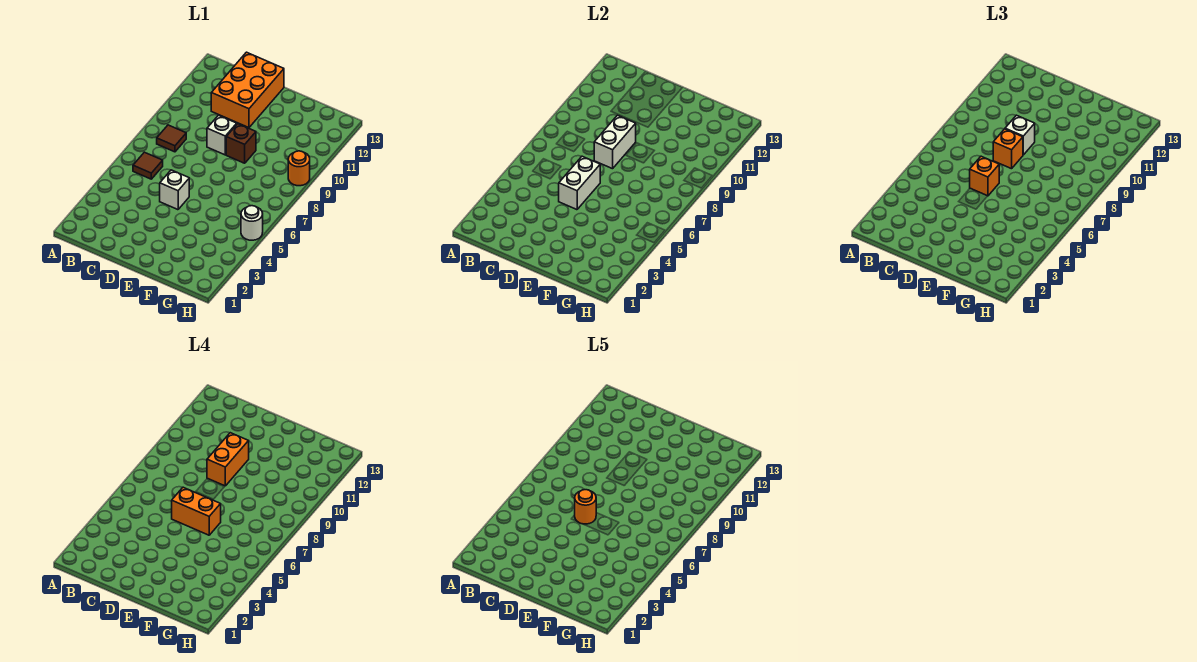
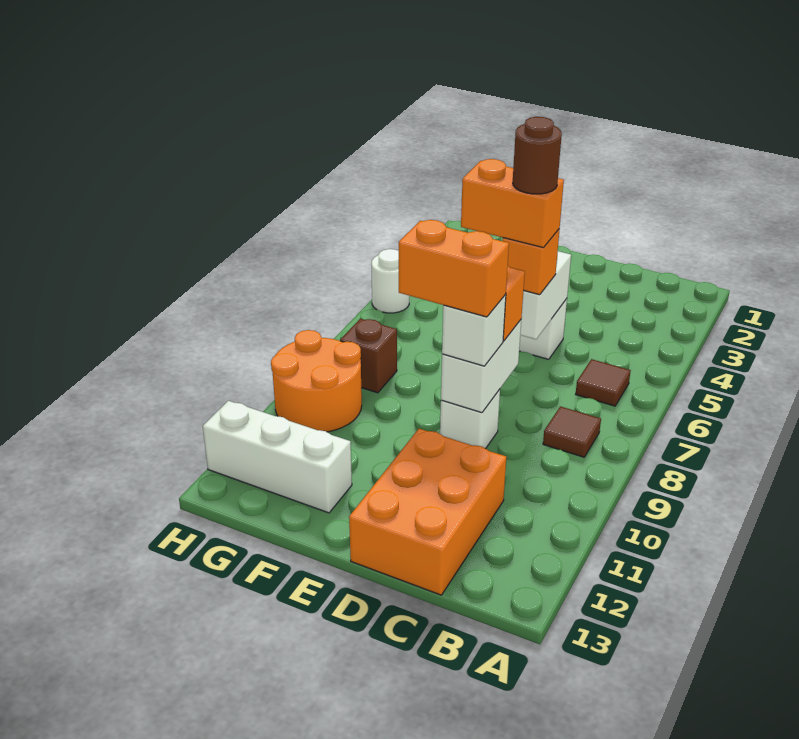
orange 1x1 round brick [575,490,596,524] -> brown 1x1 round brick [513,117,562,194]
orange 1x2 brick [207,433,249,486] -> orange 1x2 brick turned to [399,220,509,317]
brown 1x1 brick [226,124,256,163] -> brown 1x1 brick moved to [340,319,397,393]
none -> white 1x3 brick [203,401,352,513]
orange 1x1 round brick [288,151,310,186] -> orange 2x2 round brick [271,330,362,432]

